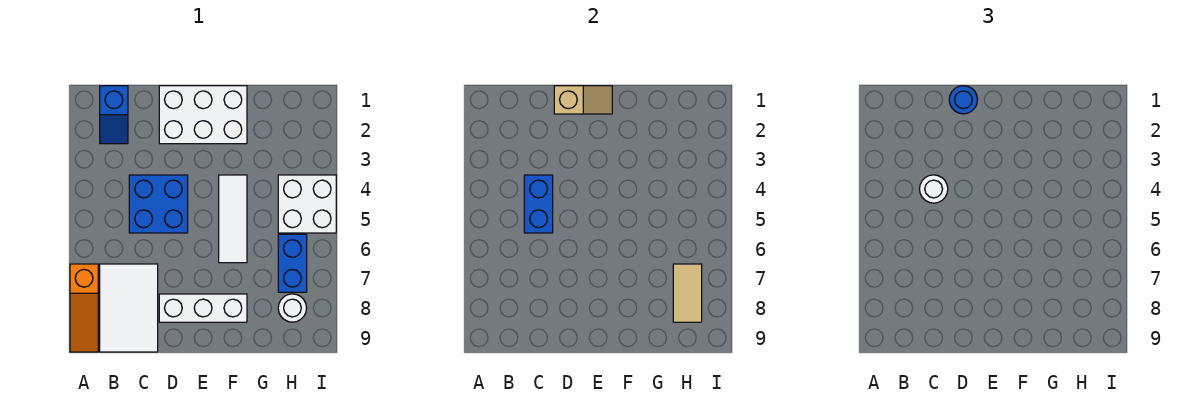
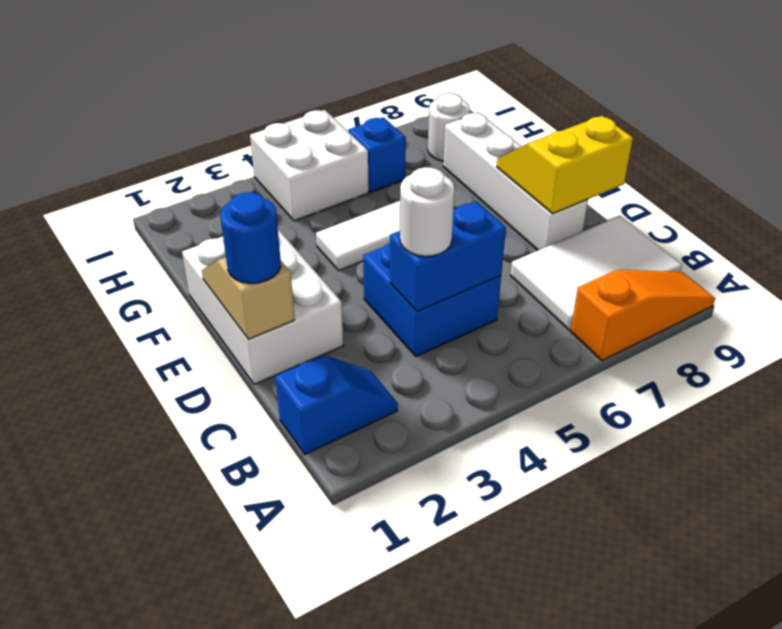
white 1x3 brick [159,294,247,322] -> white 1x4 brick [443,113,588,250]
none -> yellow 2x2 slope [497,116,633,214]
blue 1x2 brick [278,234,307,292] -> blue 1x1 brick [348,117,406,192]
tan 1x2 tile [673,264,702,322] -> none

